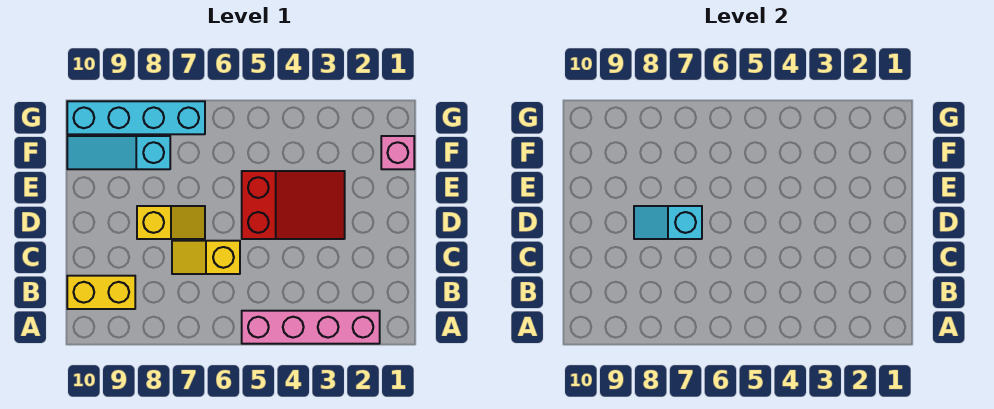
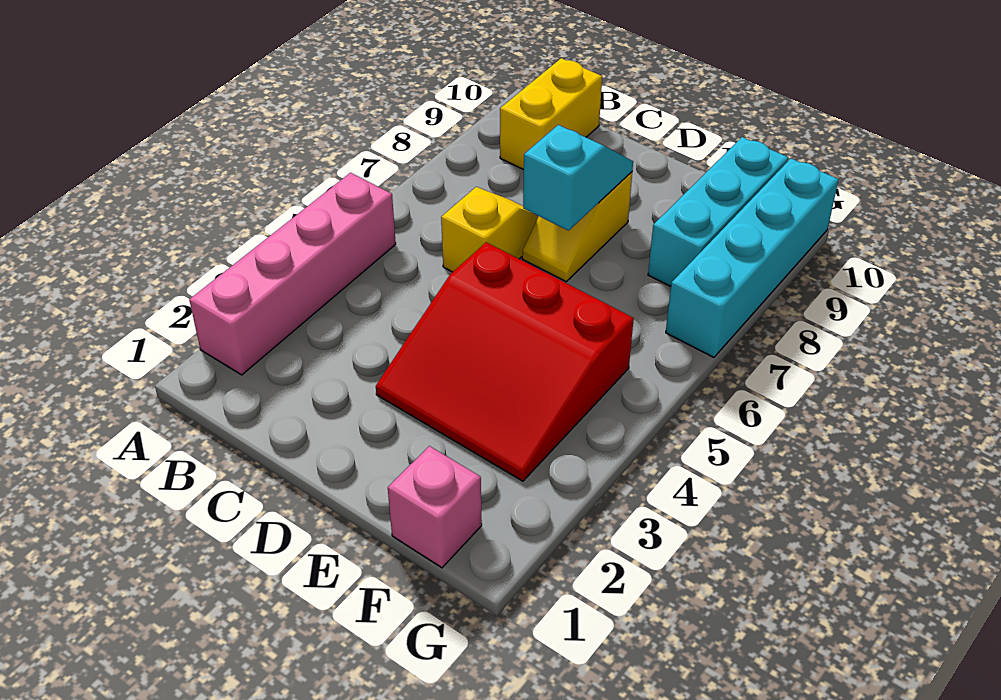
red 2x3 slope [242,171,345,239] -> red 3x3 slope [376,242,634,481]
cyan 1x3 slope [67,136,170,169] -> cyan 1x3 brick [648,137,788,286]

